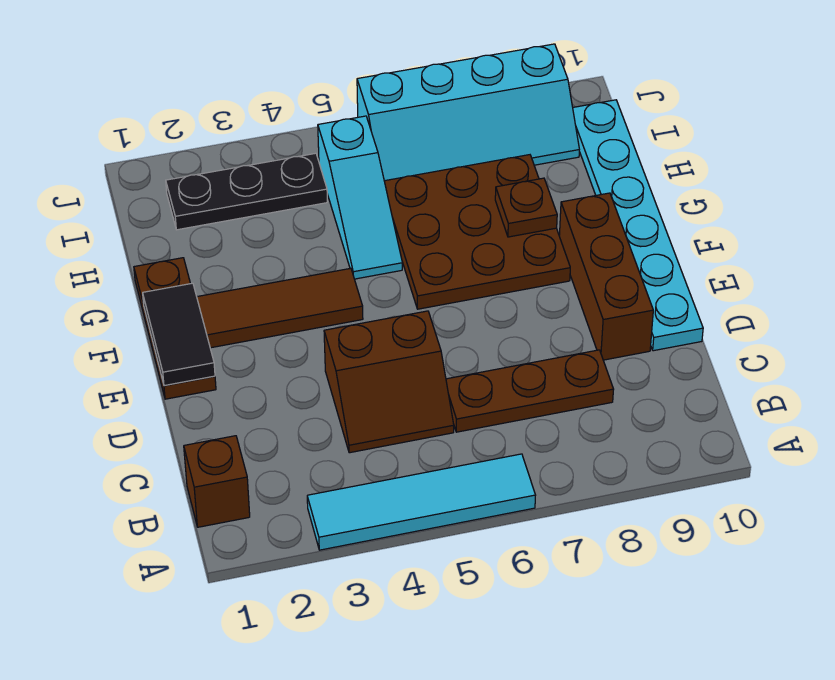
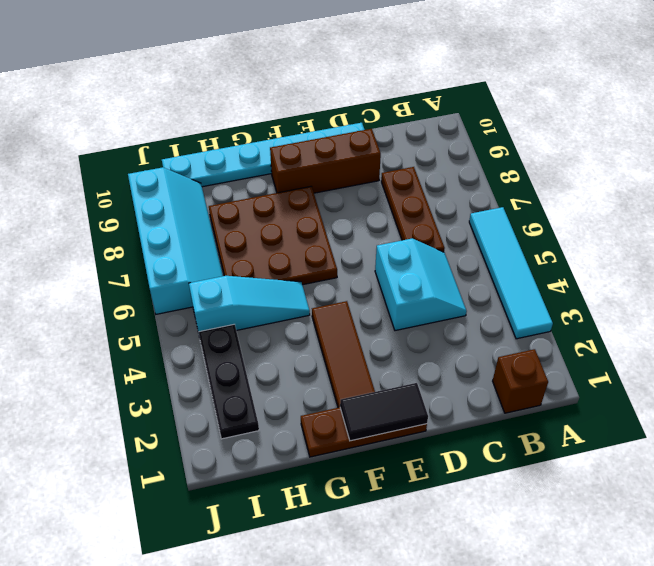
brown 2x2 slope [324,311,454,453] -> cyan 2x2 slope [375,239,467,331]
brown 1x1 plate [495,178,557,237] -> none

